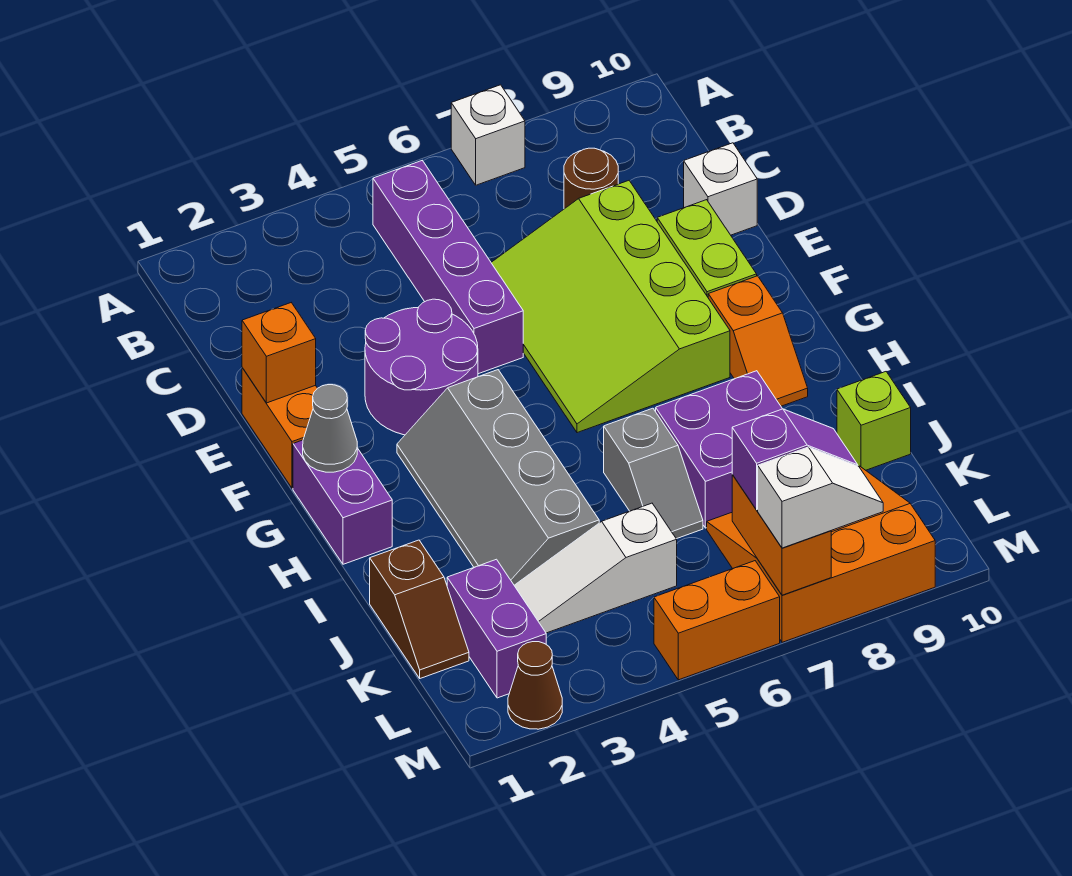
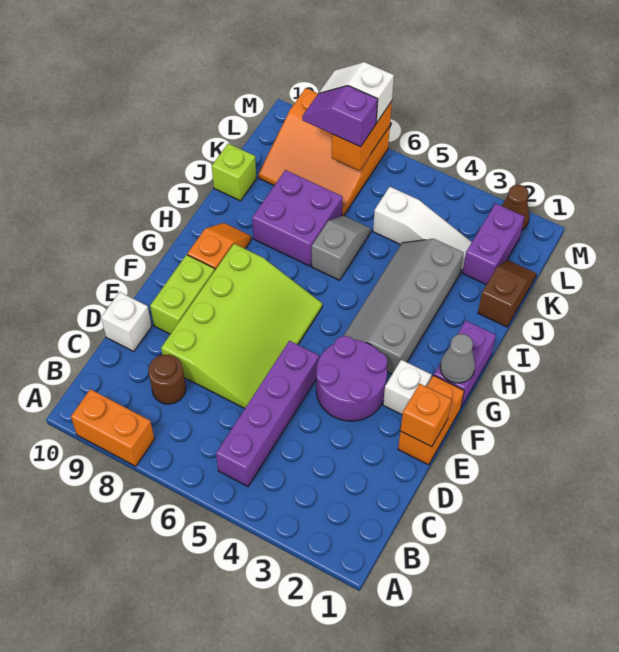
white 1x1 brick [451,85,525,185] -> white 1x1 brick moved to [383,360,432,415]
grey 2x4 slope [397,370,599,585] -> grey 2x4 slope turned to [344,239,464,374]
orange 1x2 brick [654,561,780,680] -> orange 1x2 brick moved to [71,389,154,466]

